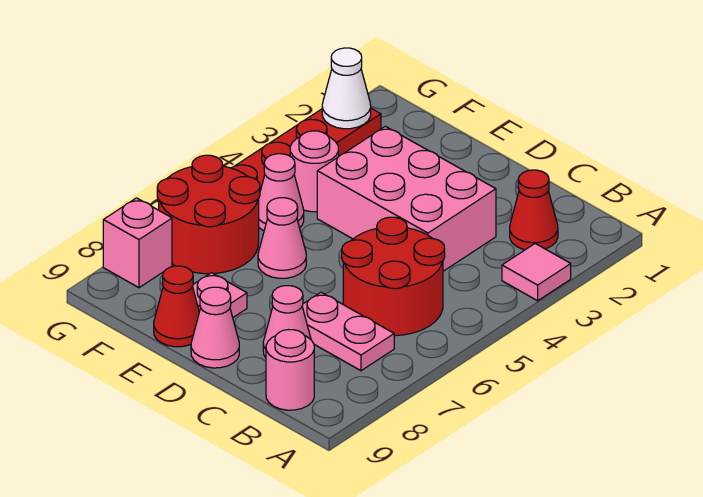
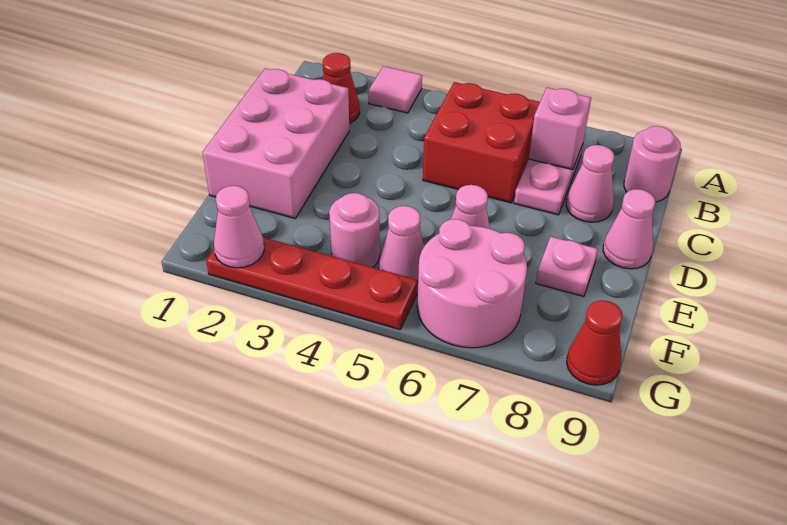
red 2x2 round brick [342,217,445,336] -> red 2x2 brick [423,82,540,203]
pink 2x3 brick [317,126,496,271] -> pink 2x3 brick moved to [202,68,349,218]
red 1x1 cone [154,266,199,347] -> red 1x1 cone moved to [567,300,623,385]
red 2x2 round brick [157,155,260,274] -> pink 2x2 round brick [417,219,527,348]
white 1x1 cone [322,48,371,129] -> pink 1x1 cone [214,186,264,268]
pink 1x1 brick [103,198,172,288] -> pink 1x1 brick moved to [529,88,591,170]

